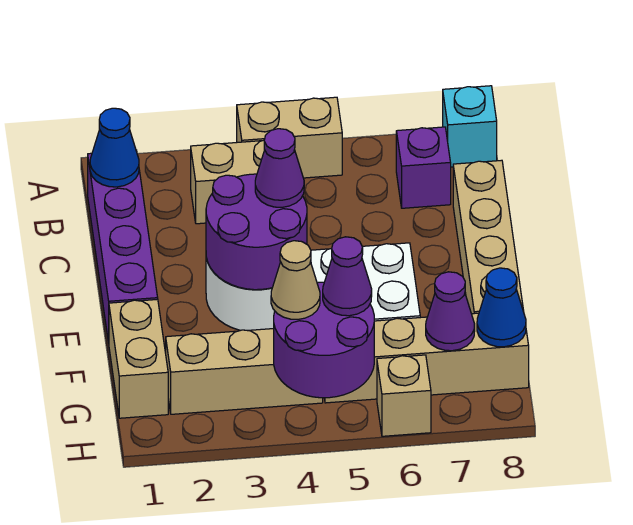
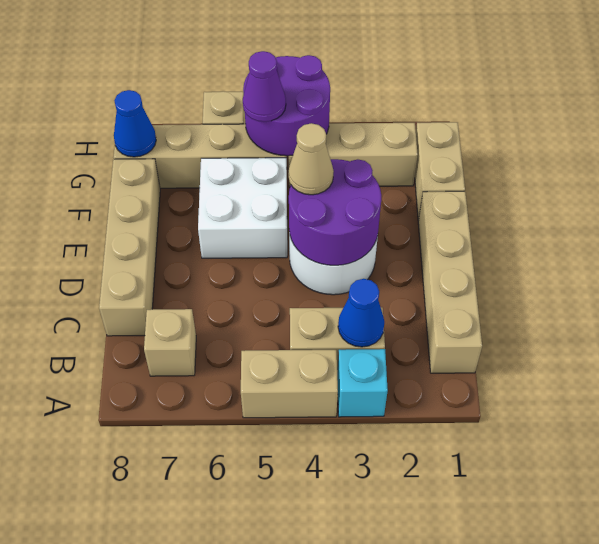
cyan 1x1 brick [443,86,497,167] -> cyan 1x1 brick moved to [337,349,388,417]
purple 1x4 brick [88,150,158,343] -> tan 1x4 brick [418,191,482,373]
blue 1x1 cone [90,108,139,187] -> blue 1x1 cone moved to [338,279,384,347]
purple 1x1 brick [396,127,451,208] -> tan 1x1 brick [144,309,196,376]
purple 1x1 cone [255,129,304,207] -> none
tan 1x1 cone [271,241,320,319] -> tan 1x1 cone moved to [289,123,334,195]
purple 1x1 cone [426,272,475,351] -> none

